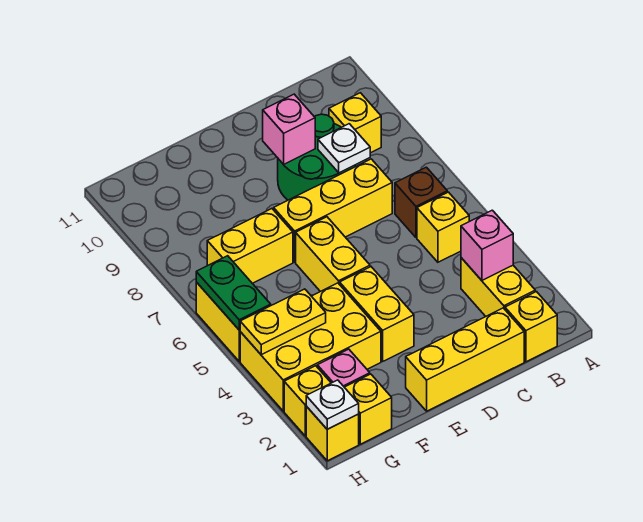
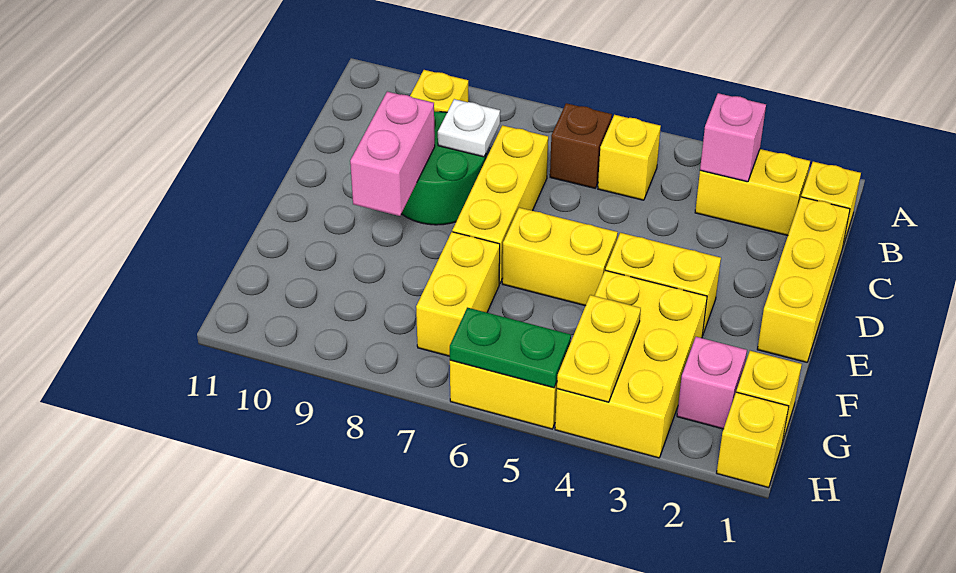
pink 1x1 brick [263,94,315,164] -> pink 1x2 brick [350,92,435,216]
white 1x1 plate [306,380,359,429] -> none
yellow 1x1 brick [284,366,331,436] -> none

